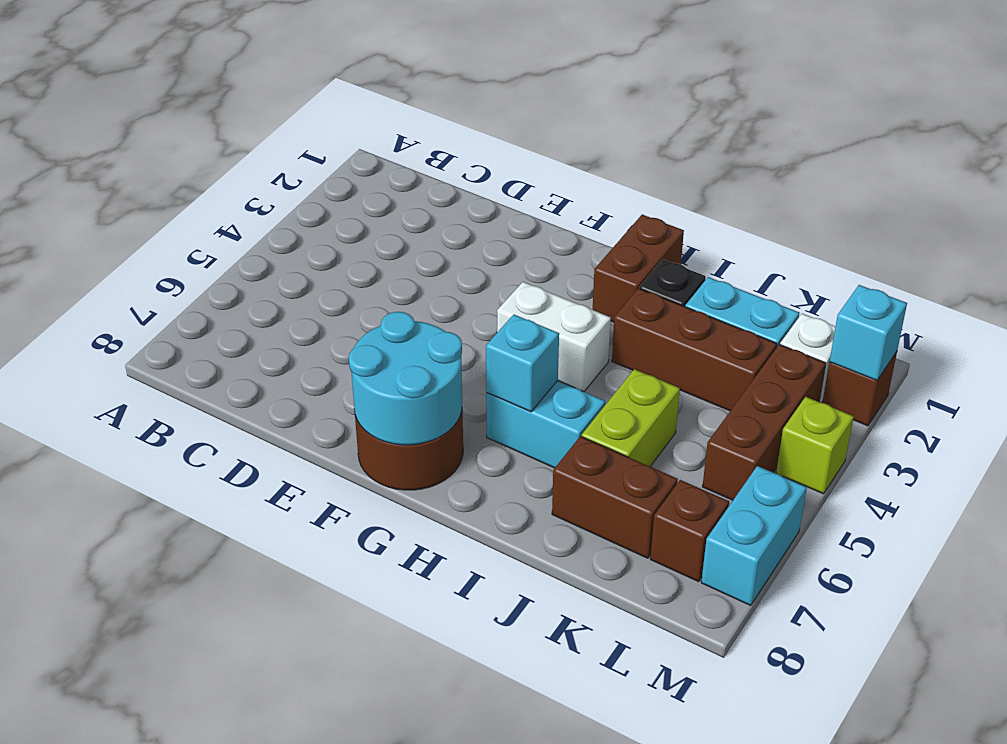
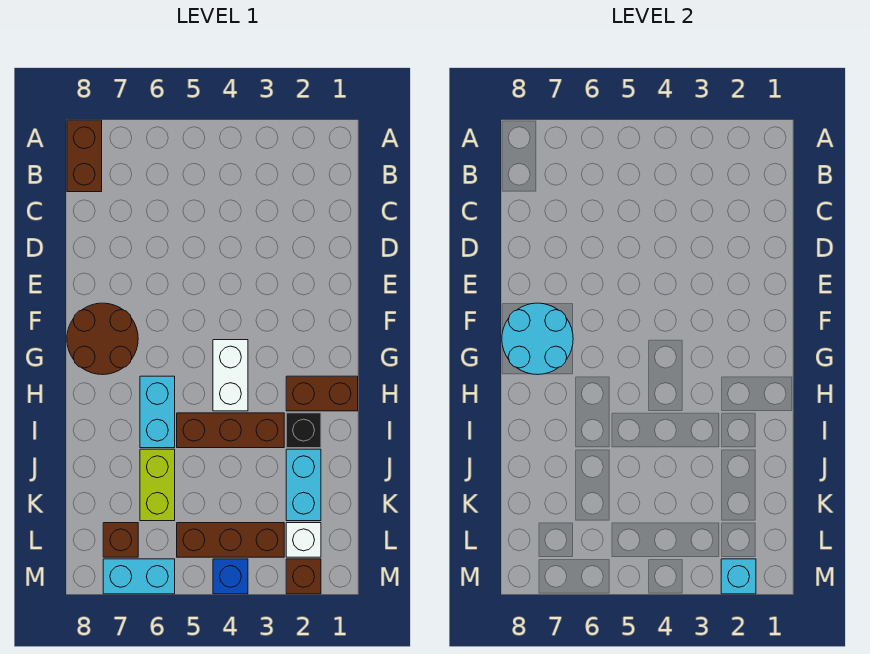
cyan 1x1 brick [486,315,559,412] -> none
brown 1x3 brick [612,288,777,411] -> brown 1x3 brick turned to [177,413,284,448]
lime 1x2 brick [582,369,680,467] -> lime 1x2 brick turned to [140,449,175,521]
brown 1x2 brick [552,436,678,558] -> brown 1x2 brick moved to [67,120,102,192]
lime 1x1 brick [776,397,854,494] -> blue 1x1 brick [213,559,248,594]

